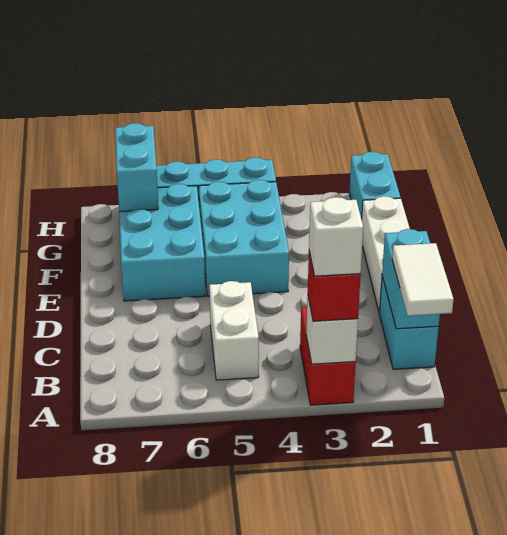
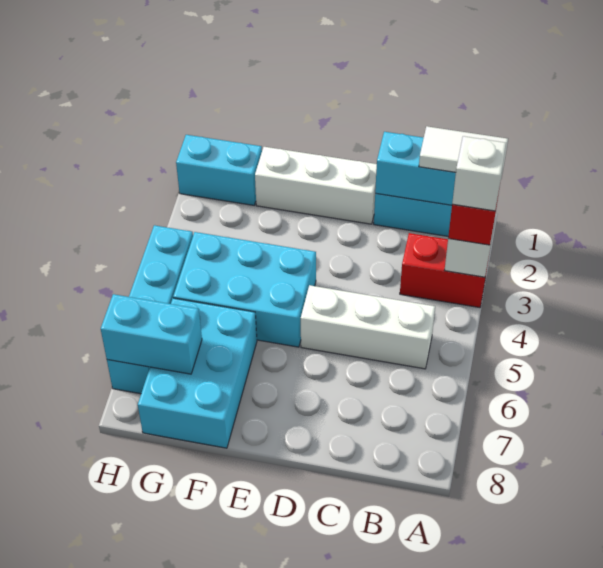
white 1x2 brick [209,281,259,380] -> white 1x3 brick [301,285,435,369]
cyan 2x3 brick [119,184,205,301] -> cyan 2x3 brick turned to [138,298,257,448]

